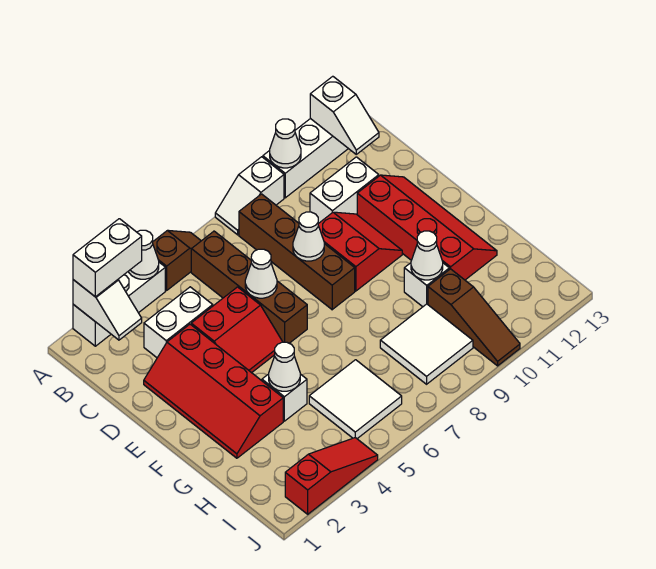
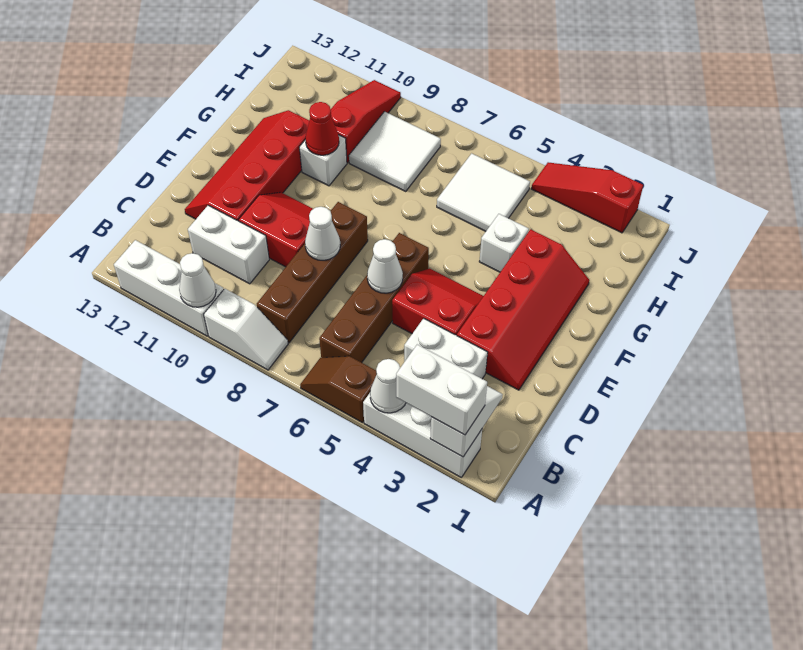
white 1x2 slope [310,76,379,154] -> none
red 2x2 slope [318,212,402,291] -> red 2x2 slope turned to [239,192,313,267]
white 1x1 cone [269,342,300,391] -> none
white 1x1 cone [411,231,443,280] -> red 1x1 cone [305,102,339,155]
brown 1x3 slope [428,269,520,366] -> red 1x3 slope [331,80,401,163]

